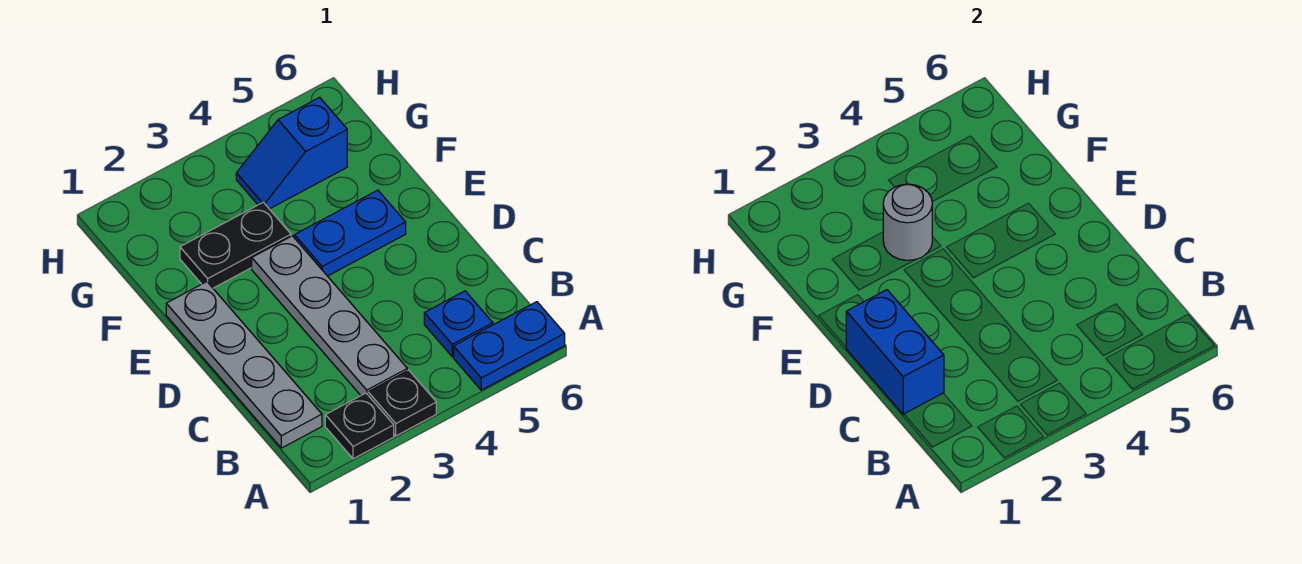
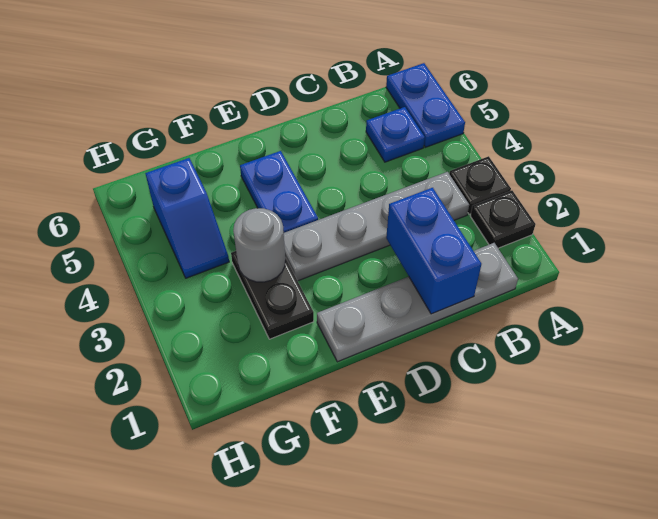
blue 1x2 brick [846,290,944,414] -> blue 1x2 brick turned to [386,188,481,314]

